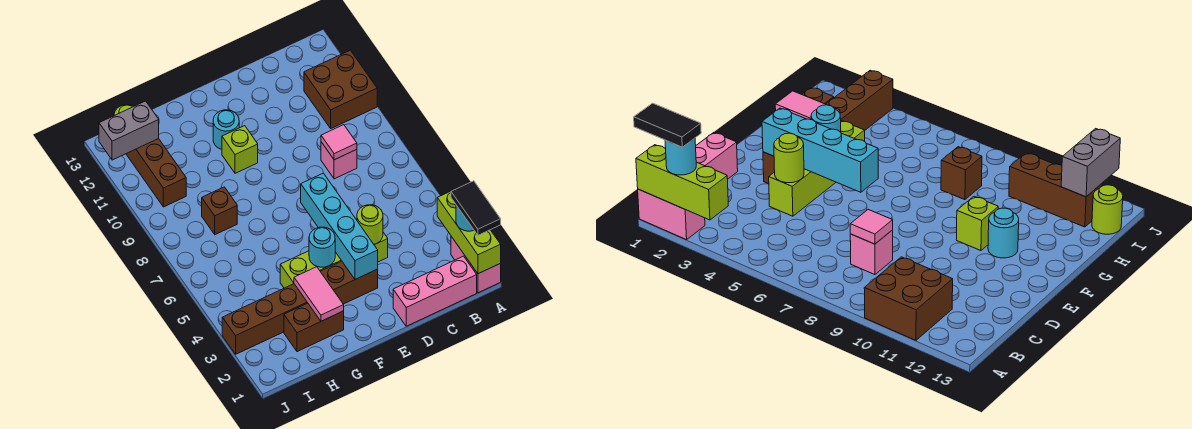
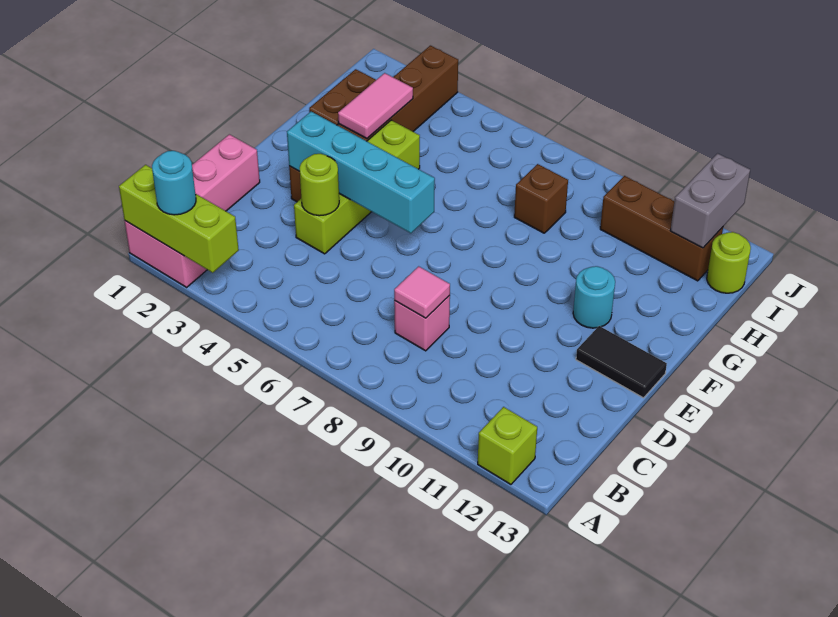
black 1x2 tile [451,181,501,235] -> black 1x2 tile moved to [576,326,667,398]
brown 2x2 brick [304,50,377,128] -> none
cyan 1x1 round brick [309,227,335,267] -> none
lime 1x1 brick [222,126,258,173] -> lime 1x1 brick moved to [478,407,537,484]
pink 1x2 tile [294,267,344,321] -> pink 1x2 tile turned to [338,73,413,138]

